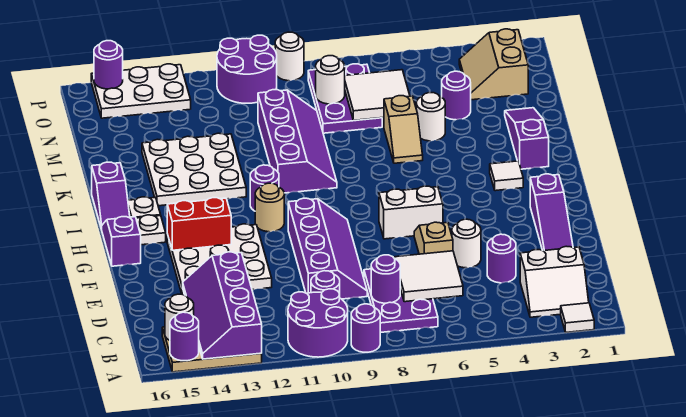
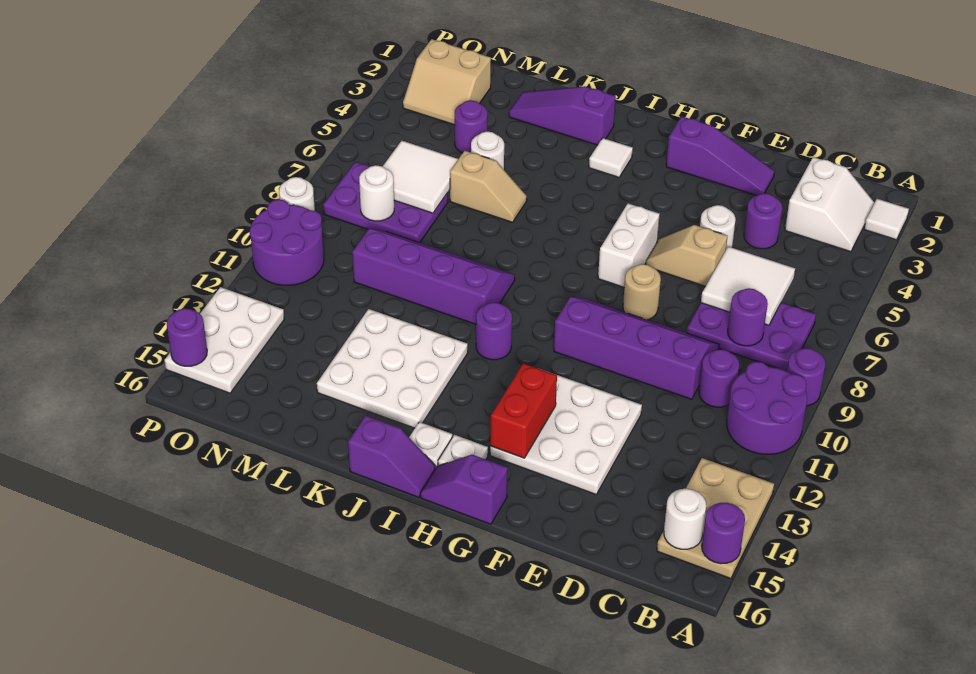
purple 2x4 slope [183,252,262,359] -> none
tan 1x1 round brick [255,183,284,232] -> tan 1x1 round brick moved to [623,264,661,320]

